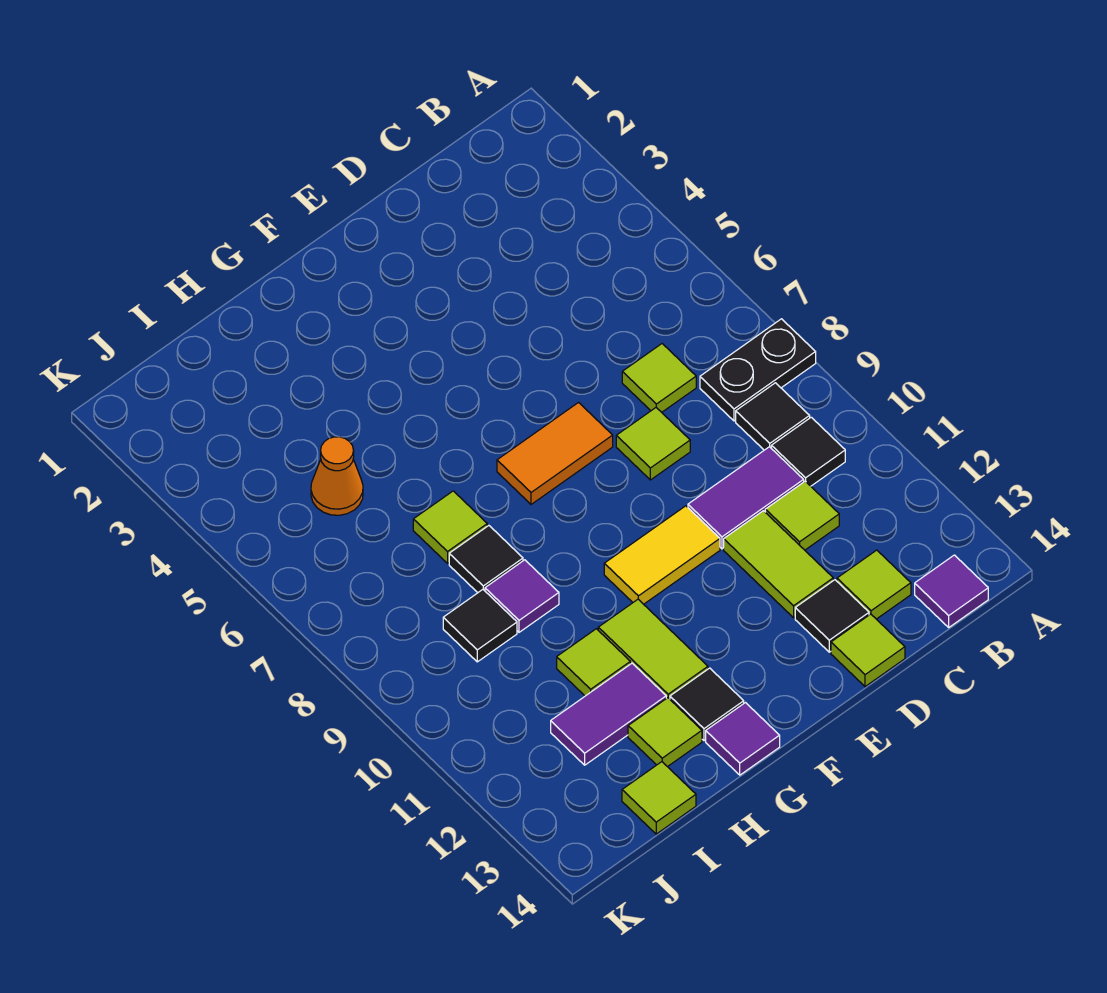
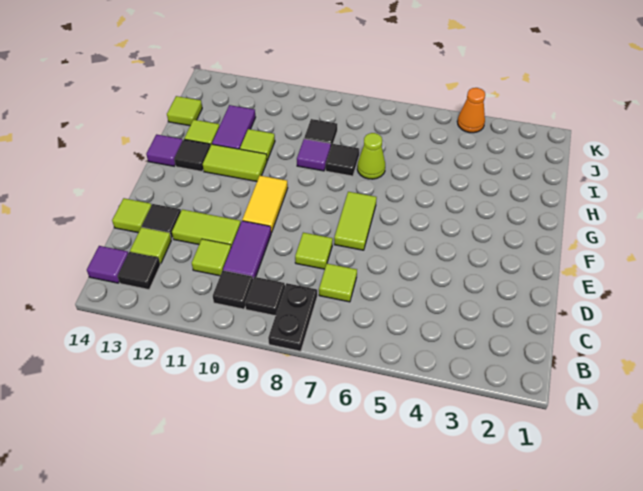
none -> black 1x1 tile [118,252,160,290]
orange 1x2 tile [497,403,613,504] -> lime 1x2 tile [334,192,377,250]
lime 1x1 tile [413,491,487,563] -> lime 1x1 cone [357,133,385,179]
orange 1x1 cone [311,437,363,515] -> orange 1x1 cone moved to [457,88,485,133]

